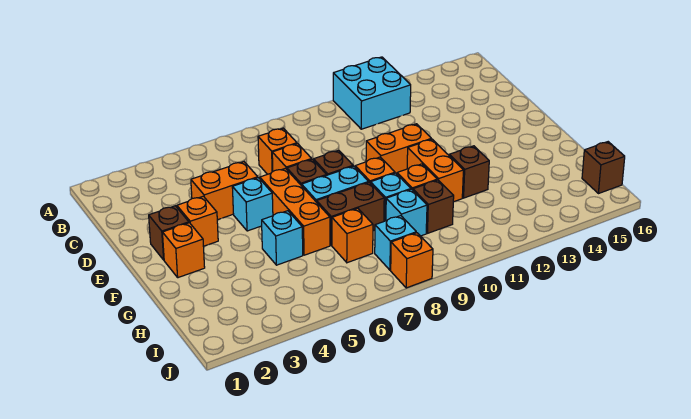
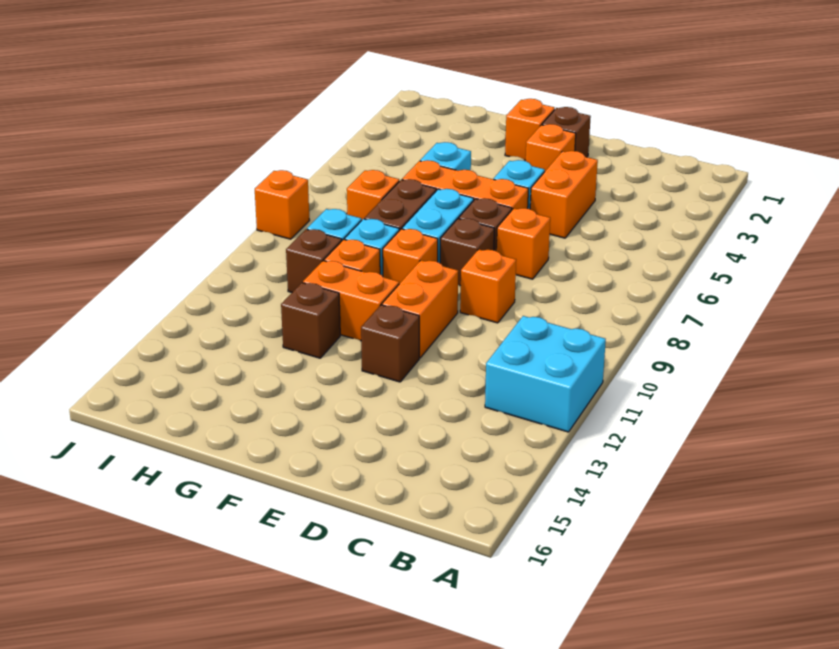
orange 1x1 brick [258,128,297,174] -> orange 1x1 brick moved to [460,249,516,323]
cyan 1x1 brick [375,216,416,270] -> none
brown 1x1 brick [582,142,625,194] -> brown 1x1 brick moved to [361,305,419,382]

